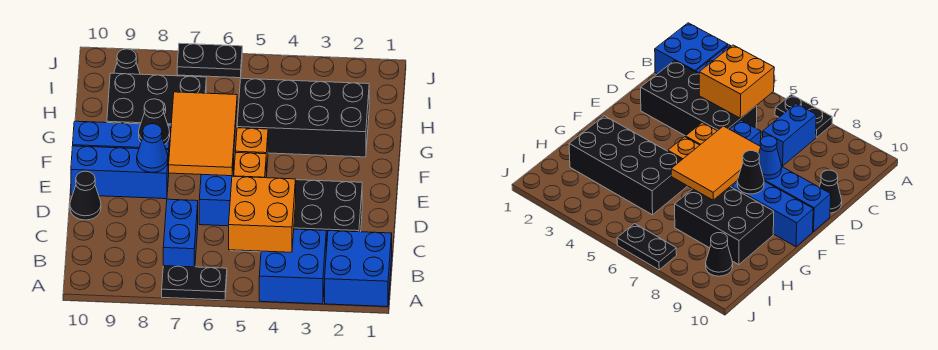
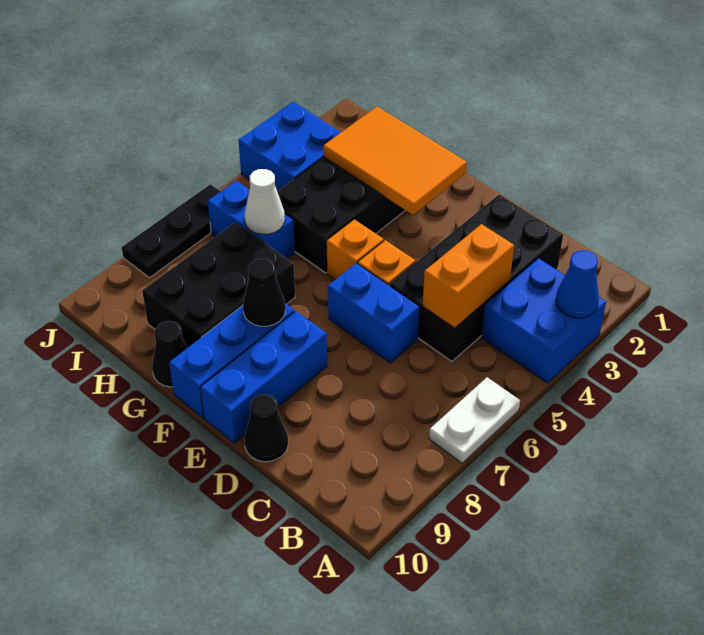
blue 2x2 brick [325,231,392,307] -> blue 2x2 brick moved to [238,102,341,191]
black 1x2 plate [162,266,227,300] -> white 1x2 plate [429,377,520,463]
orange 2x2 brick [229,176,296,252] -> orange 1x2 brick [423,224,514,328]
blue 1x2 brick [163,199,198,267] -> blue 1x2 brick moved to [208,181,295,259]
orange 2x3 tile [169,92,237,176] -> orange 2x3 tile moved to [324,107,467,215]
blue 1x1 cone [137,124,168,173] -> blue 1x1 cone moved to [556,250,599,318]
none -> white 1x1 cone [245,169,285,234]
black 1x1 cone [114,49,140,74] -> black 1x1 cone moved to [152,321,187,387]
black 1x2 plate [177,43,242,78] -> black 1x3 plate [122,184,220,278]

